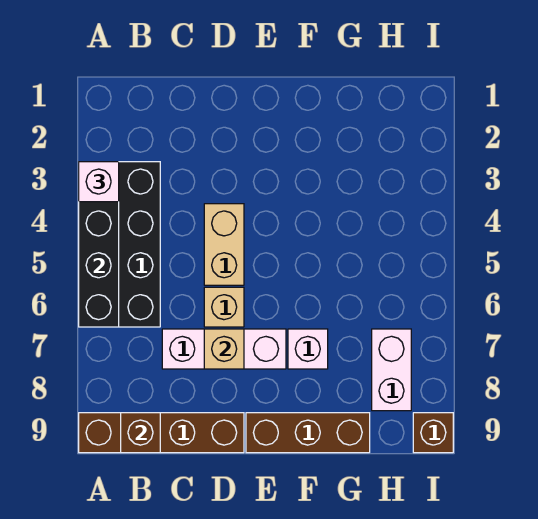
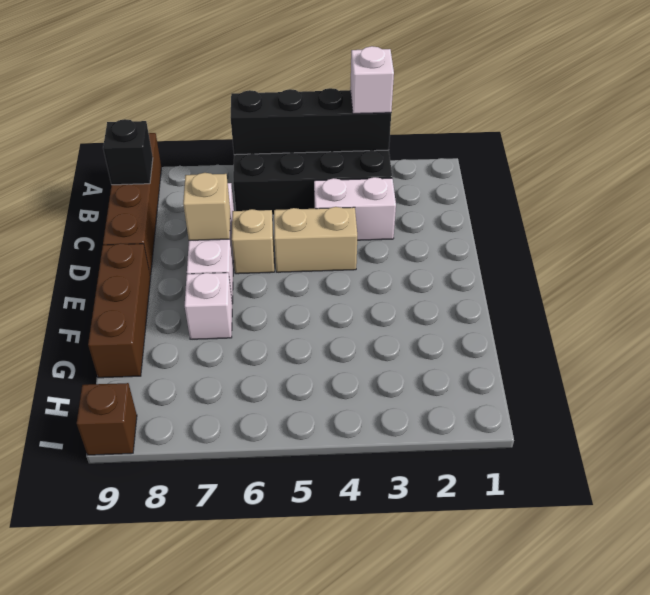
brown 1x1 brick [121,413,160,453] -> black 1x1 brick [103,119,153,185]
white 1x2 brick [372,329,411,411] -> white 1x2 brick moved to [314,177,396,240]

